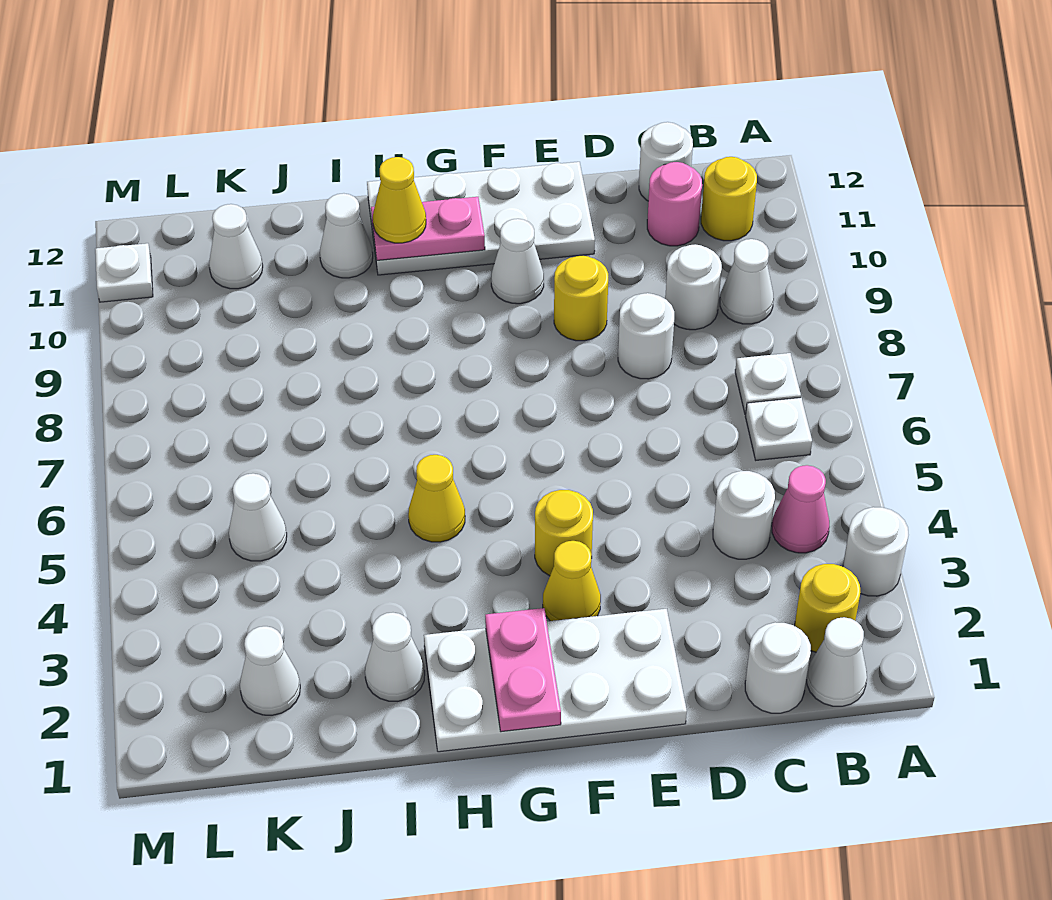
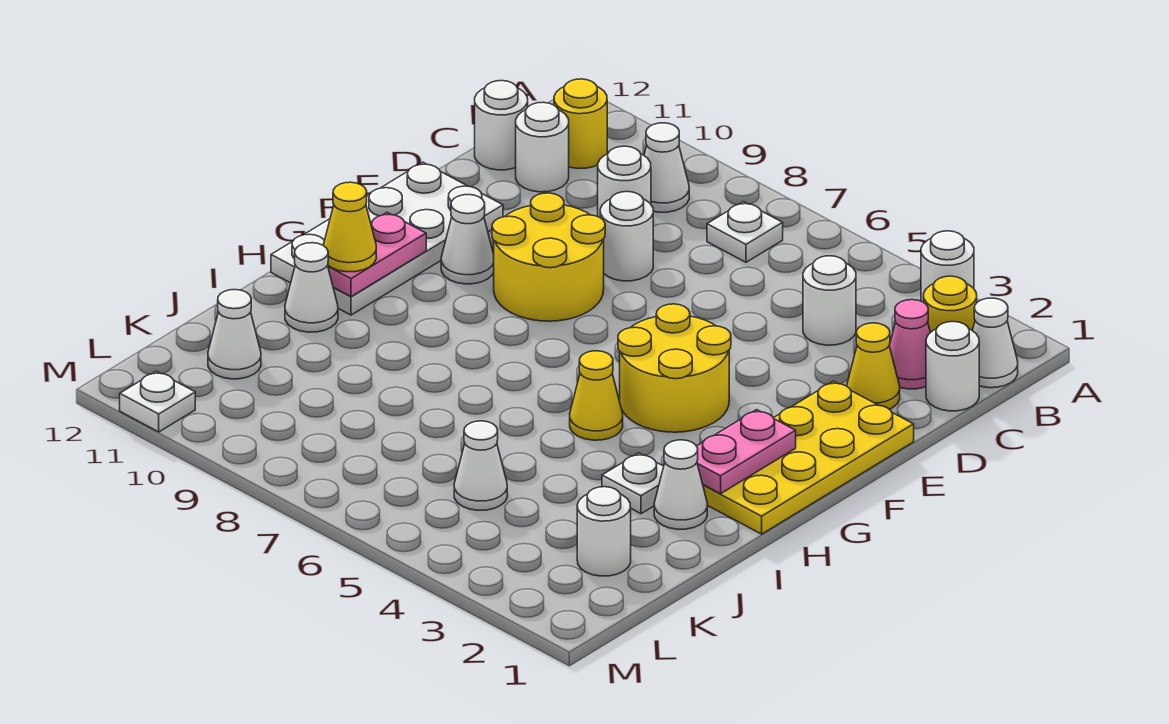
pink 1x1 cone [772,465,829,553] -> pink 1x1 cone moved to [889,300,930,389]
white 1x1 plate [745,398,812,460] -> white 1x1 plate moved to [602,453,664,514]
pink 1x1 round brick [647,162,702,246] -> white 1x1 round brick [516,102,569,192]
white 2x4 plate [424,609,687,752] -> yellow 2x4 plate [703,381,914,534]
yellow 1x1 round brick [554,255,608,341] -> yellow 2x2 round brick [492,193,605,321]
yellow 1x1 cone [543,541,601,621] -> yellow 1x1 cone moved to [847,323,900,409]
yellow 1x1 round brick [535,490,593,576] -> yellow 2x2 round brick [618,304,731,432]
pink 1x2 plate [485,608,561,732] -> pink 1x2 plate turned to [697,410,796,494]
white 1x1 cone [240,626,300,715] -> white 1x1 round brick [577,487,631,576]

